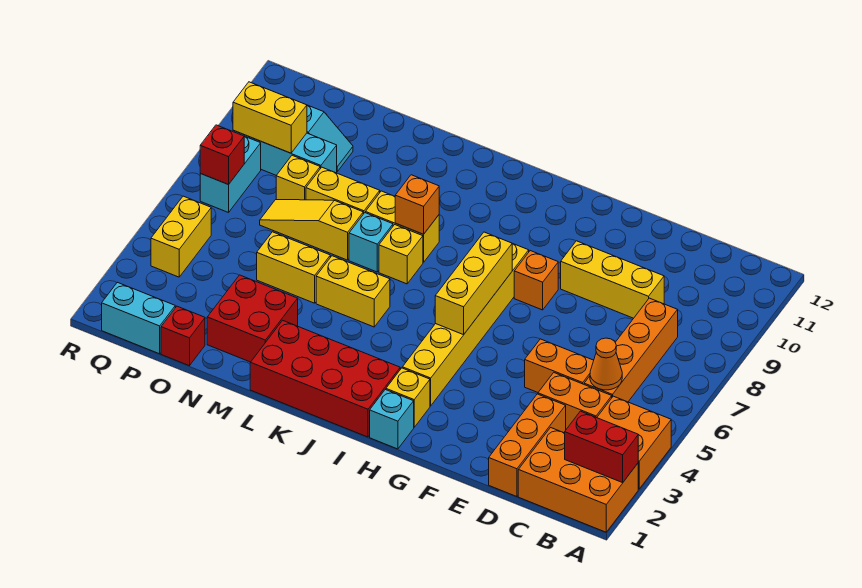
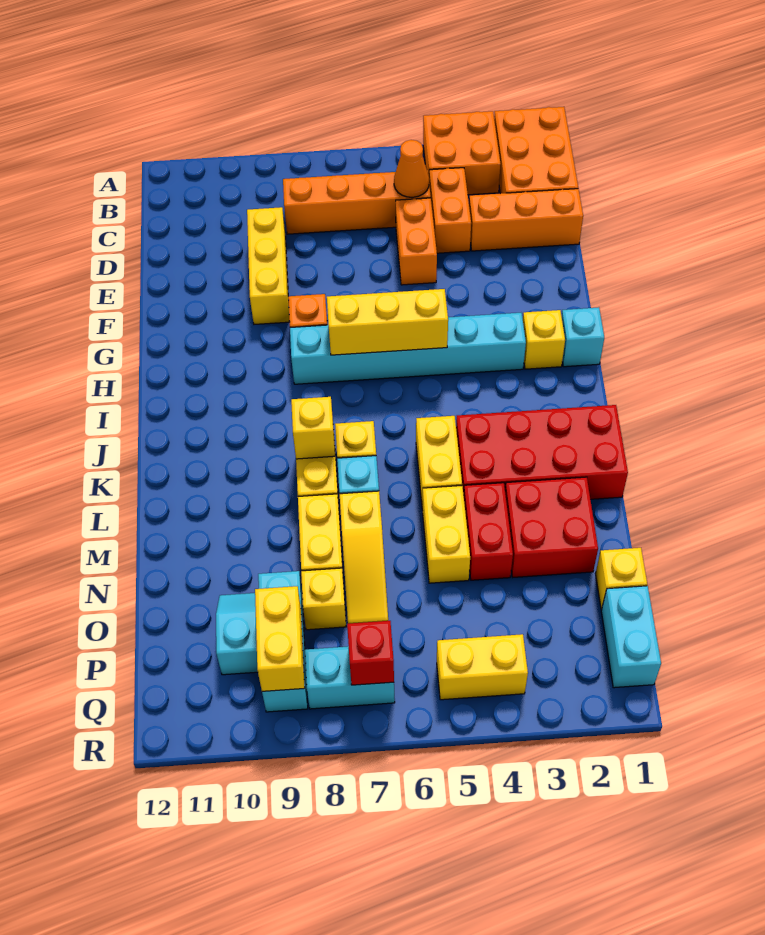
red 1x2 brick [565,411,638,483] -> red 1x2 brick moved to [464,483,513,580]
yellow 1x6 brick [402,244,529,406] -> cyan 1x6 brick [290,313,526,384]
red 2x4 brick [250,320,400,437] -> red 2x4 brick turned to [456,405,628,499]
orange 1x1 brick [395,175,439,234] -> yellow 1x1 brick [291,397,335,459]
red 1x1 brick [161,306,205,366] -> yellow 1x1 brick [595,548,647,609]

